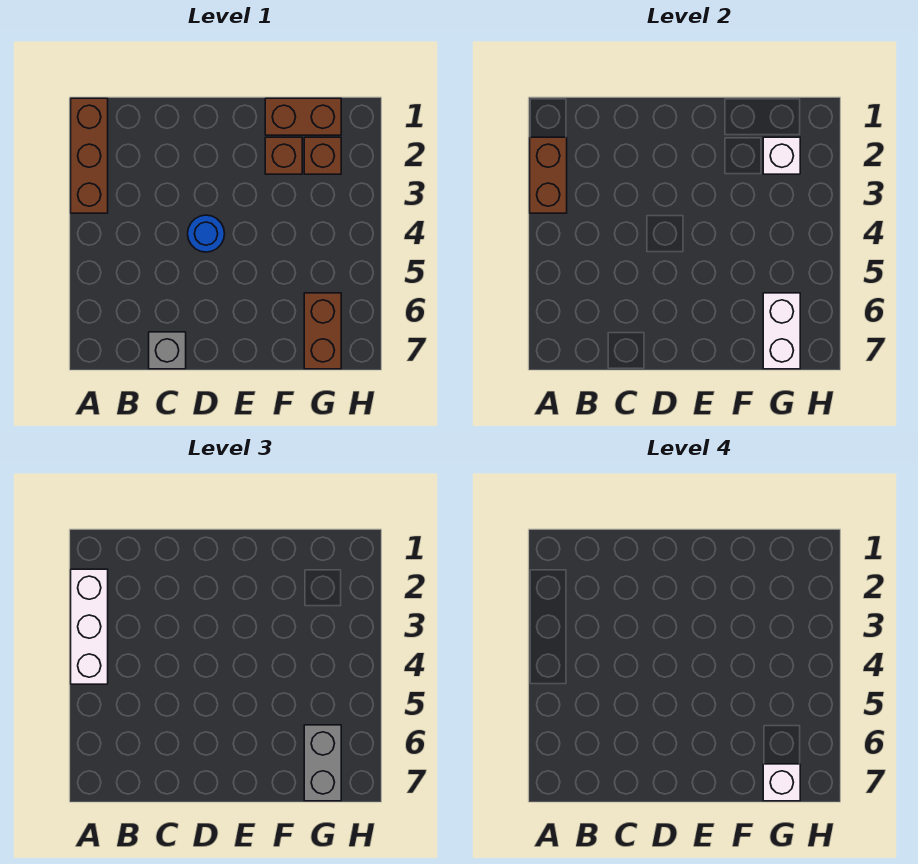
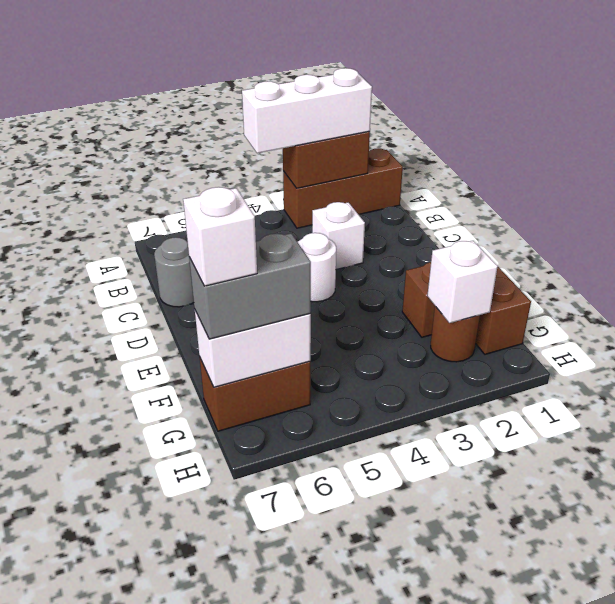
none -> white 1x1 brick [312,202,365,269]
grey 1x1 brick [149,332,186,369] -> grey 1x1 round brick [154,237,194,307]
blue 1x1 round brick [188,215,225,252] -> white 1x1 round brick [298,233,336,302]
brown 1x1 brick [304,137,341,174] -> brown 1x1 round brick [431,306,480,362]

